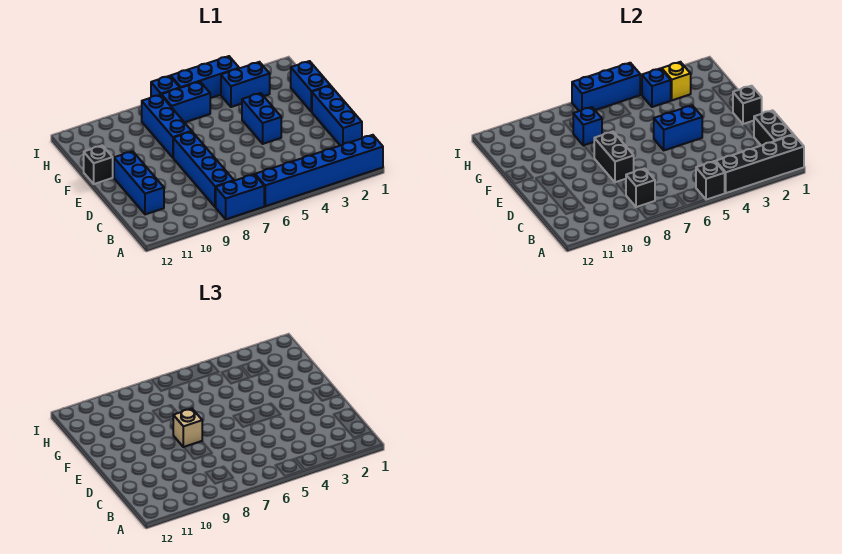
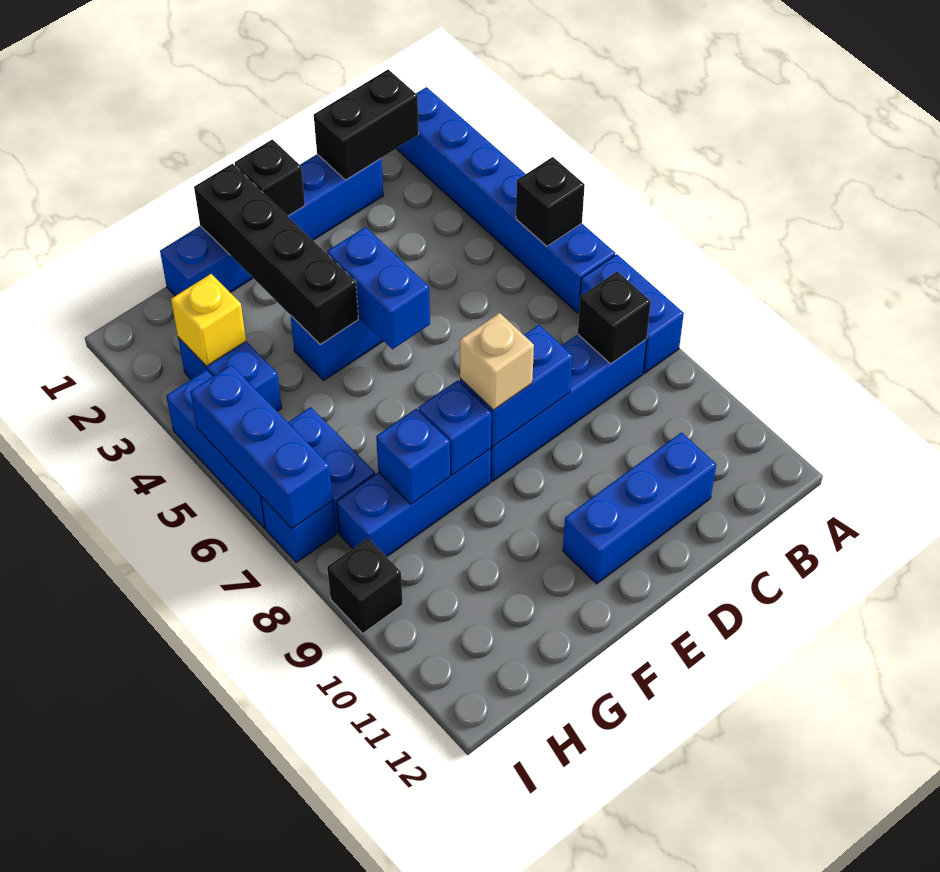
black 1x4 brick [716,135,804,193] -> black 1x4 brick moved to [194,164,358,344]
black 1x2 brick [594,132,634,182] -> blue 1x2 brick [460,325,573,447]
black 1x1 brick [84,145,113,184] -> black 1x1 brick moved to [327,538,403,633]
blue 1x1 brick [642,68,671,107] -> blue 1x1 brick moved to [419,380,491,475]

